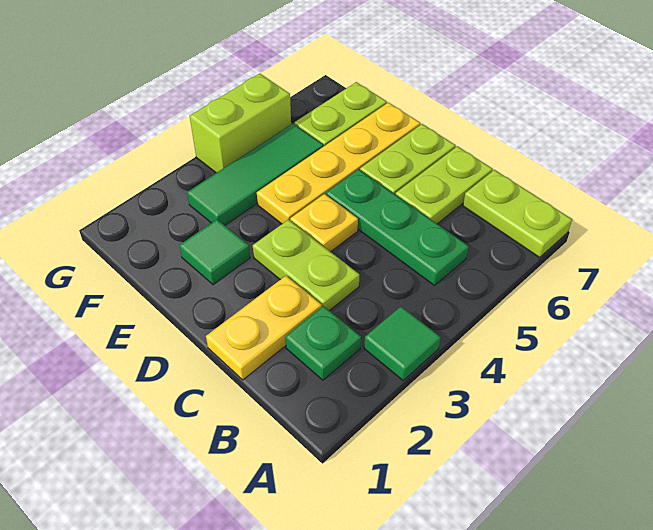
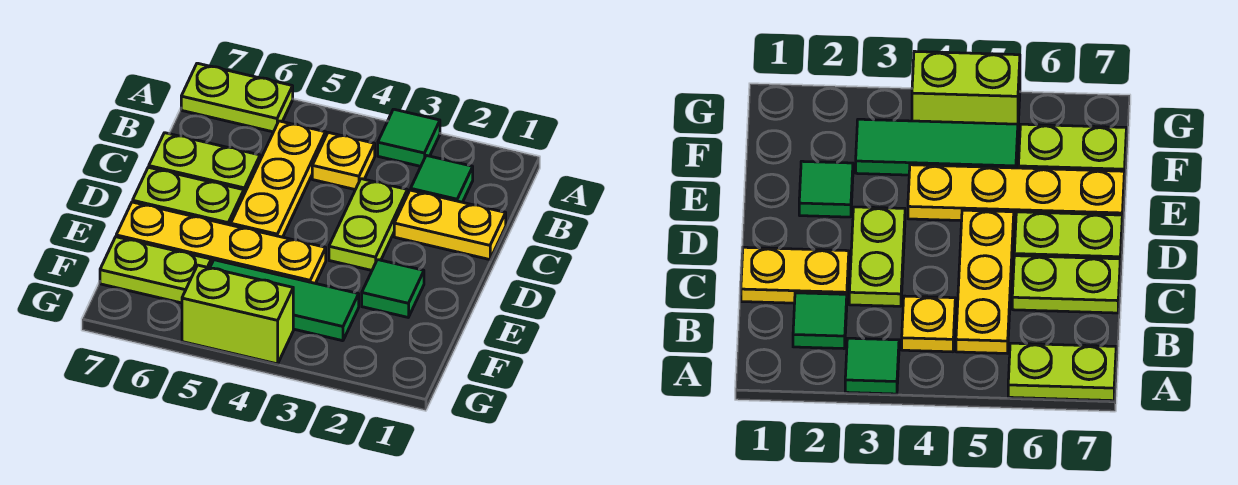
lime 1x2 plate [463,170,572,258] -> lime 1x2 plate turned to [181,63,293,132]
green 1x1 plate [285,306,361,380] -> green 1x1 tile [411,155,473,202]
green 1x3 plate [326,169,469,286] -> yellow 1x3 plate [231,121,326,237]
yellow 1x1 plate [290,194,358,252] -> yellow 1x1 plate moved to [312,133,375,190]

